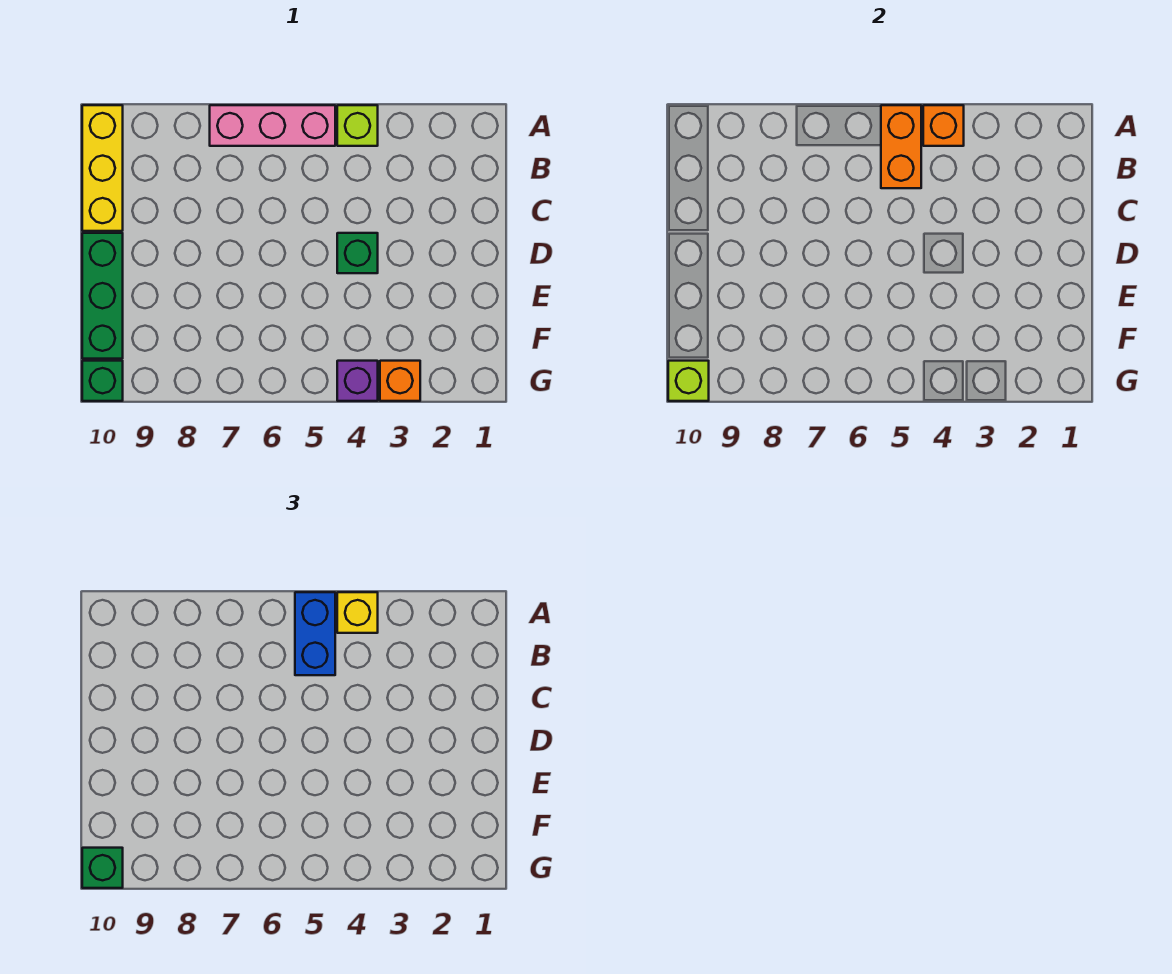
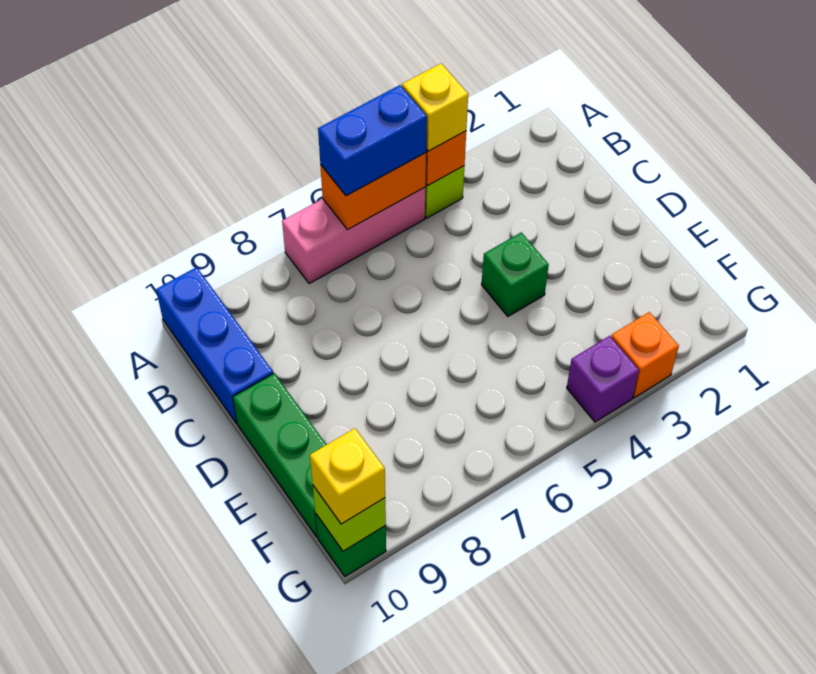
orange 1x2 brick [881,105,921,188] -> orange 1x2 brick turned to [320,153,426,230]
blue 1x2 brick [295,592,335,675] -> blue 1x2 brick turned to [318,85,427,196]
yellow 1x3 brick [82,105,123,231] -> blue 1x3 brick [156,267,273,423]
green 1x1 brick [82,848,123,888] -> yellow 1x1 brick [310,428,385,524]

